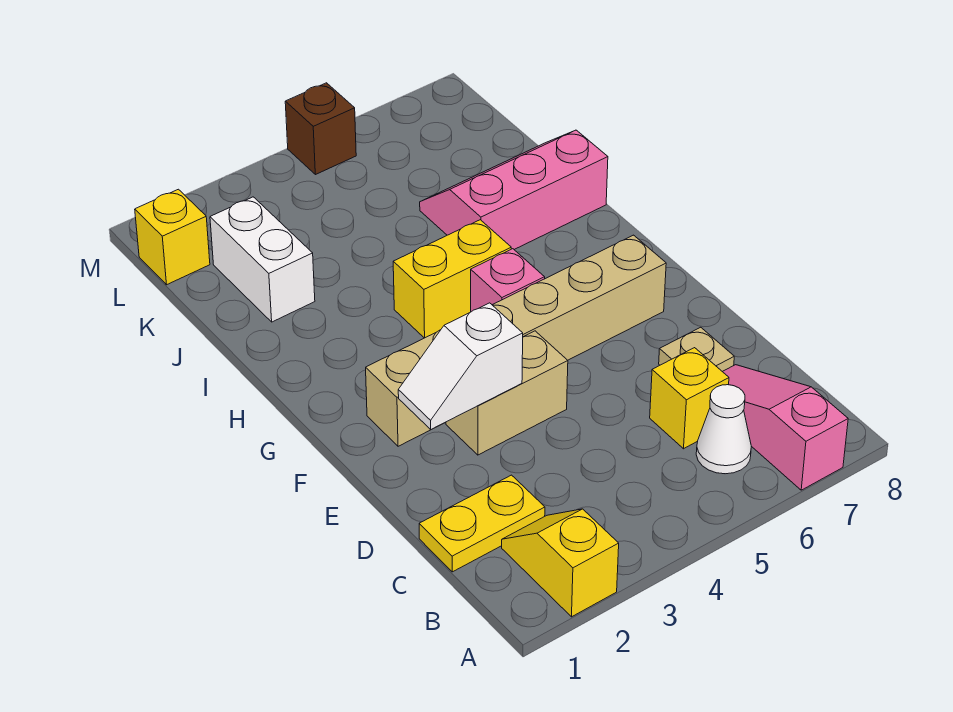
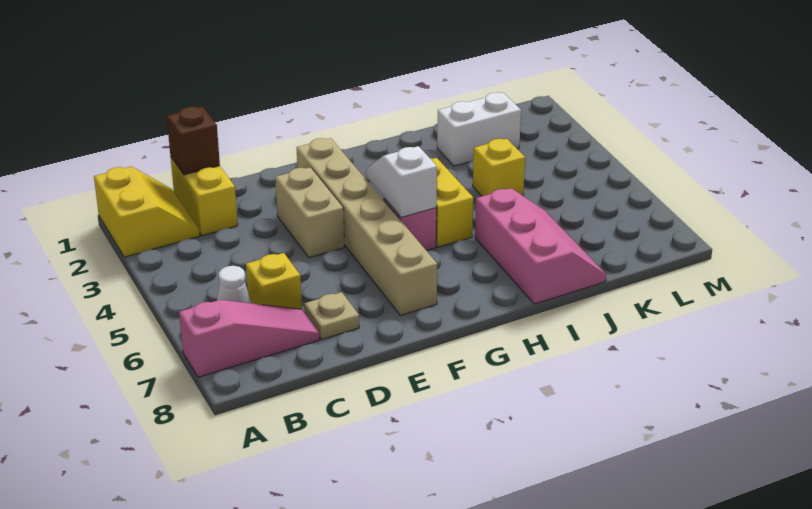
yellow 1x2 slope [502,509,619,617] -> yellow 2x2 slope [94,166,200,257]
yellow 1x2 plate [419,475,545,572] -> yellow 1x2 brick [171,158,238,236]
white 1x2 slope [398,303,523,429] -> white 1x2 slope moved to [366,146,437,218]
yellow 1x1 brick [135,189,210,285] -> yellow 1x1 brick moved to [473,139,525,196]
brown 1x1 brick [285,83,356,175] -> brown 1x1 brick moved to [167,107,220,175]

